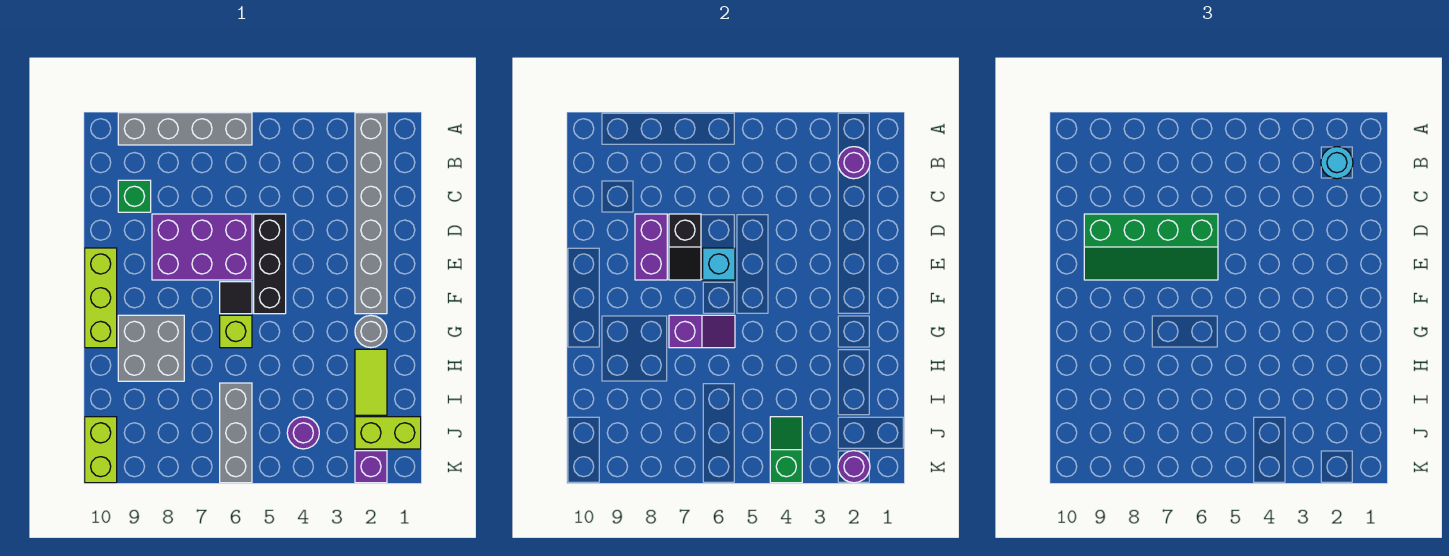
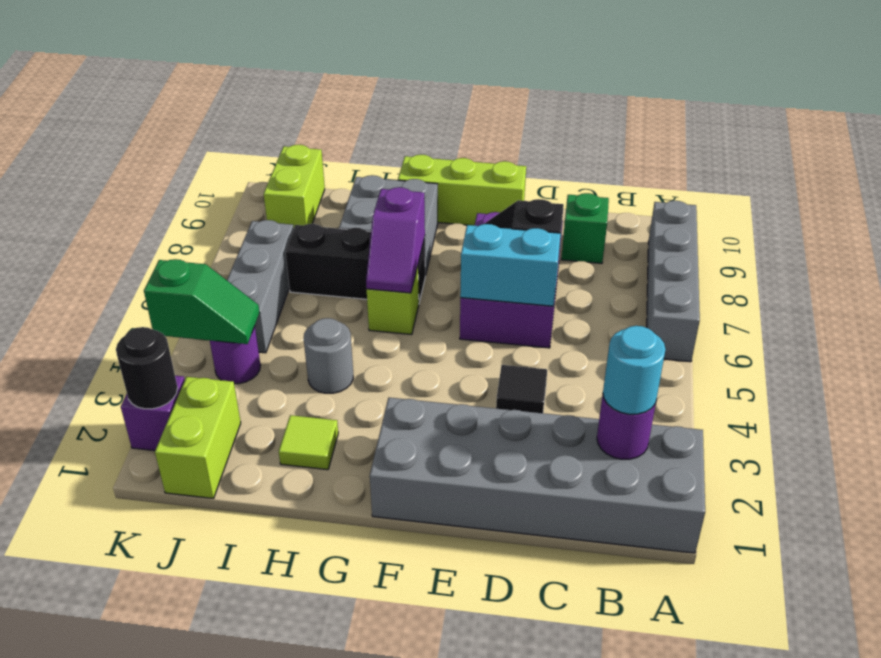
grey 1x6 brick [355,113,387,314] -> grey 2x6 brick [370,398,705,553]
black 1x3 brick [254,214,286,314] -> black 1x3 brick moved to [285,224,425,302]
green 2x4 slope [1084,214,1218,280] -> none
purple 1x2 brick [635,214,667,280] -> none
cyan 1x1 brick [703,248,735,280] -> cyan 1x2 brick [460,224,561,306]
black 1x1 tile [220,282,252,314] -> black 1x1 tile moved to [496,365,547,413]
grey 1x1 round brick [355,316,387,348] -> grey 1x1 round brick moved to [304,318,353,393]
lime 1x2 tile [355,349,387,415] -> lime 1x1 tile [279,415,338,470]
grey 1x3 brick [220,383,252,483] -> grey 1x3 brick turned to [227,220,294,353]
lime 1x2 brick [85,417,117,483] -> lime 1x2 brick turned to [264,145,325,228]
purple 1x1 round brick [838,451,870,483] -> black 1x1 round brick [116,327,178,409]

